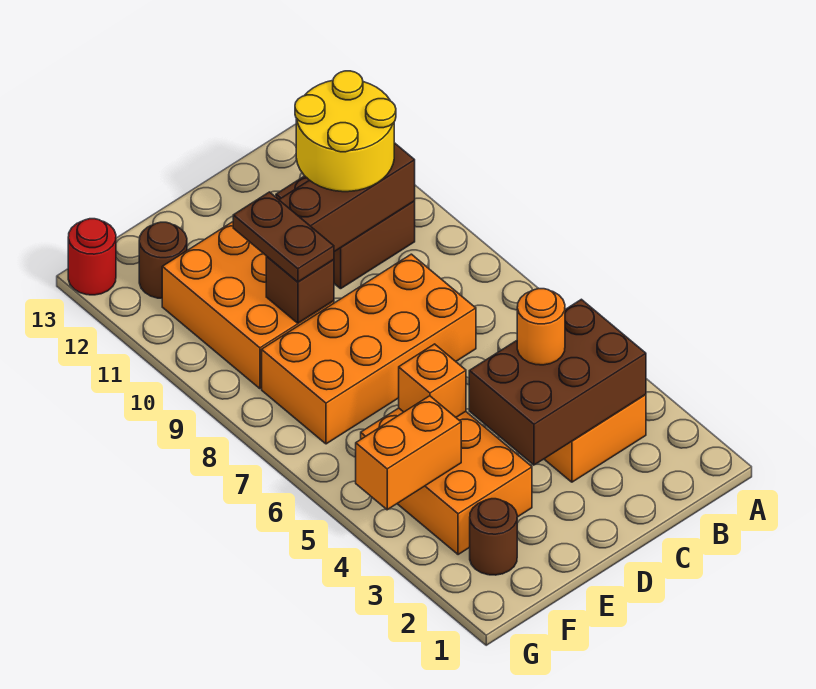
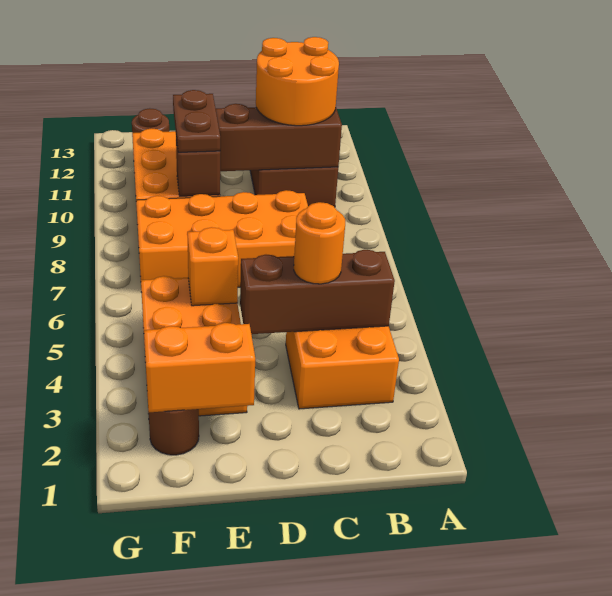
brown 2x3 brick [469,299,646,465] -> brown 1x3 brick [240,250,395,334]
yellow 2x2 round brick [295,71,396,192] -> orange 2x2 round brick [256,37,339,126]
orange 1x2 brick [356,396,461,510] -> orange 1x2 brick moved to [144,323,255,412]
red 1x1 round brick [68,219,116,295] -> none

